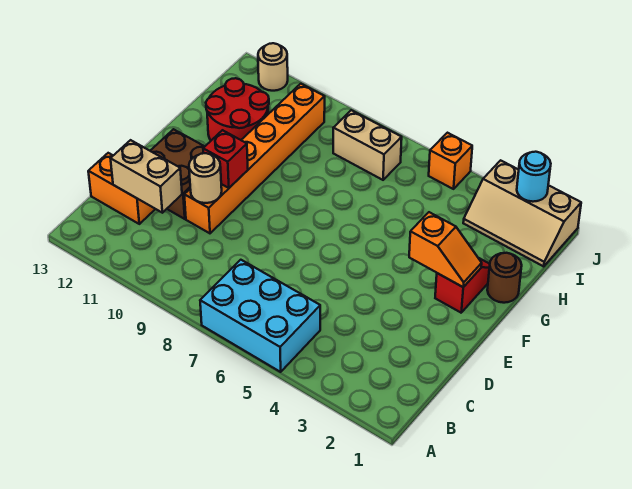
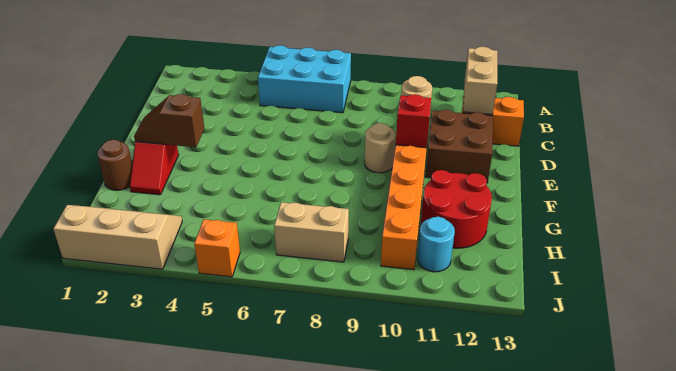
tan 1x2 brick [111,140,182,213] -> tan 1x2 brick turned to [463,47,497,114]
orange 1x2 slope [409,212,482,287] -> brown 1x2 slope [134,94,204,147]
cyan 1x1 round brick [517,152,551,202] -> cyan 1x1 round brick moved to [417,217,455,272]
tan 1x1 round brick [258,43,288,91] -> tan 1x1 round brick moved to [364,123,396,173]

